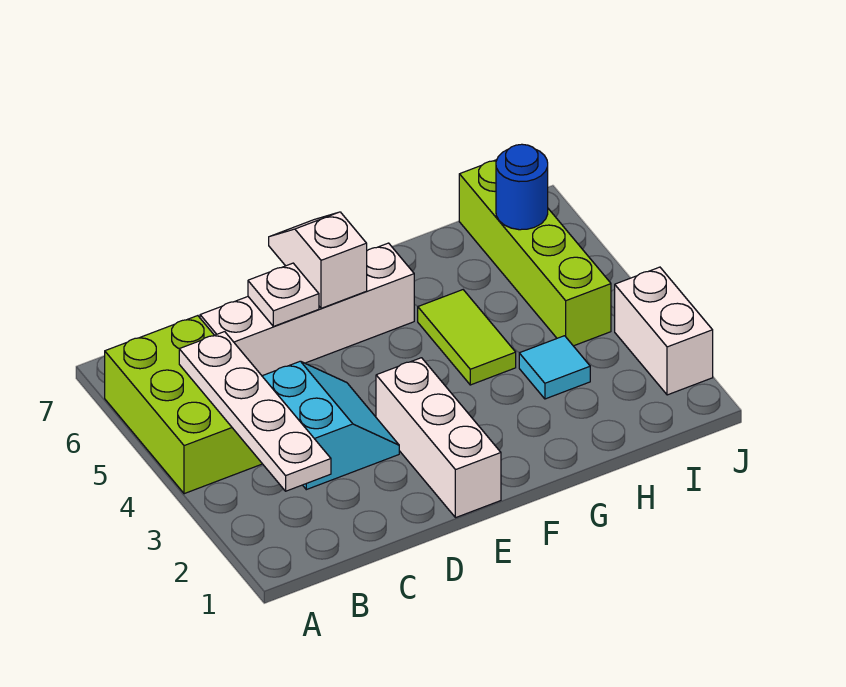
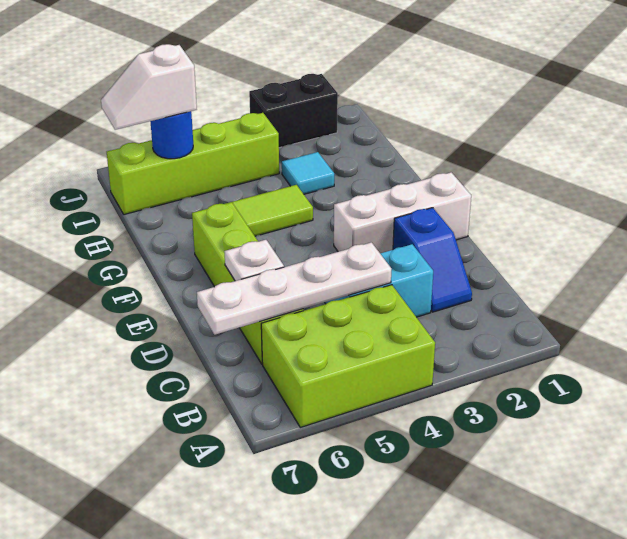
white 1x4 plate [179,332,331,491] -> white 1x4 plate moved to [197,242,391,335]
none -> blue 1x2 slope [393,208,472,312]
white 1x4 brick [200,243,414,376] -> lime 1x4 brick [192,202,303,364]
white 1x2 slope [269,212,367,308] -> white 1x2 slope moved to [101,44,197,130]
white 1x2 brick [615,267,713,395] -> black 1x2 brick [249,74,338,148]

